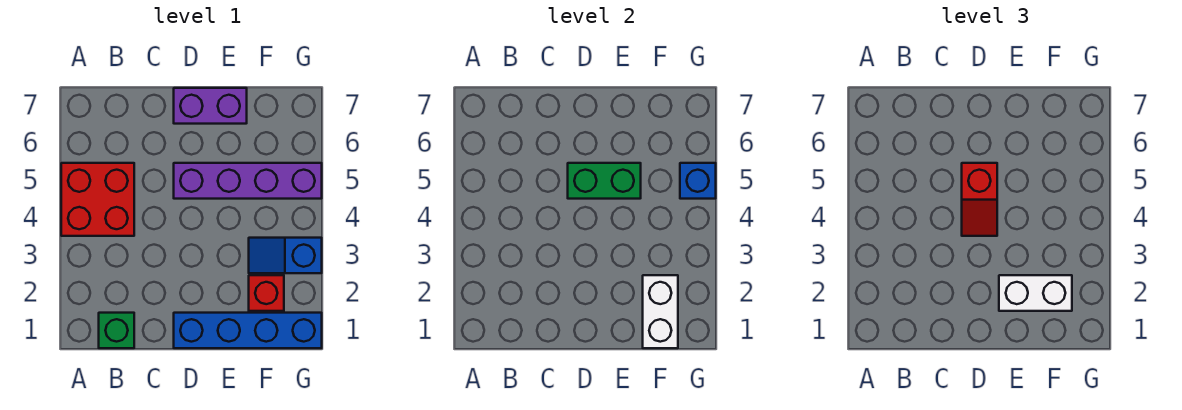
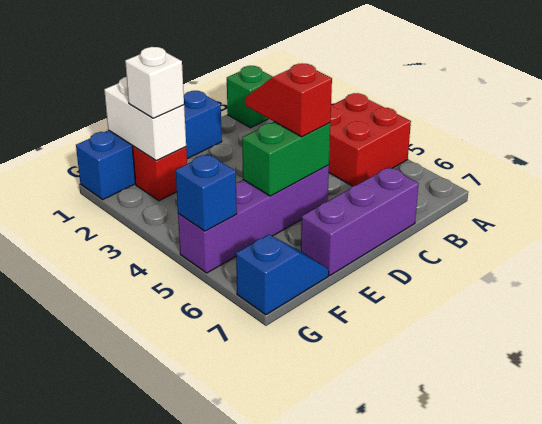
purple 1x2 brick [174,88,247,124] -> purple 1x3 brick [301,167,419,276]
white 1x2 brick [999,275,1072,311] -> white 1x1 brick [125,47,184,118]
blue 1x2 slope [249,238,322,273] -> blue 1x2 slope moved to [236,235,329,315]

